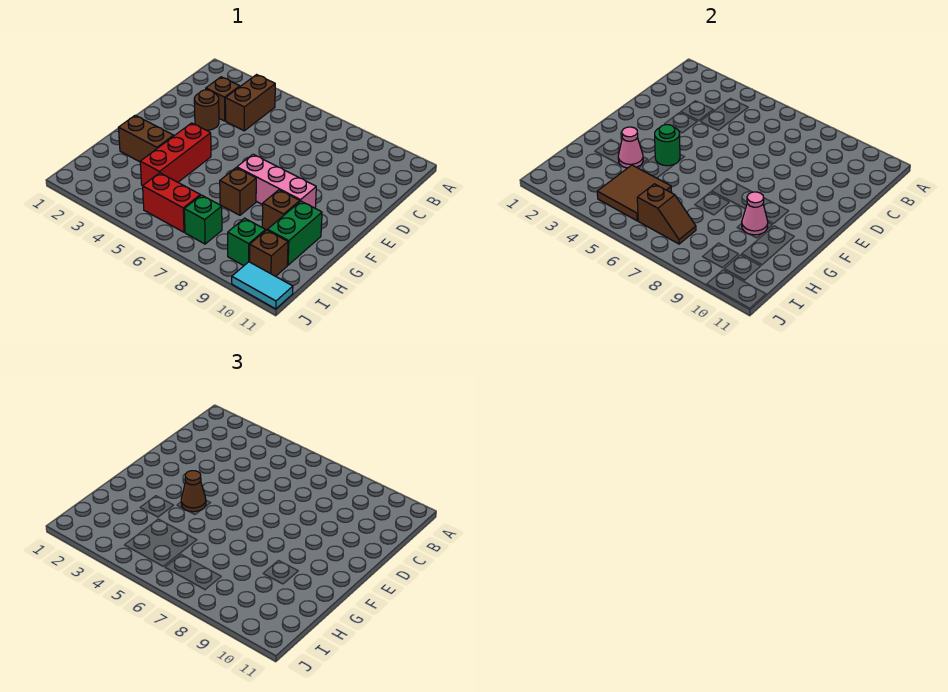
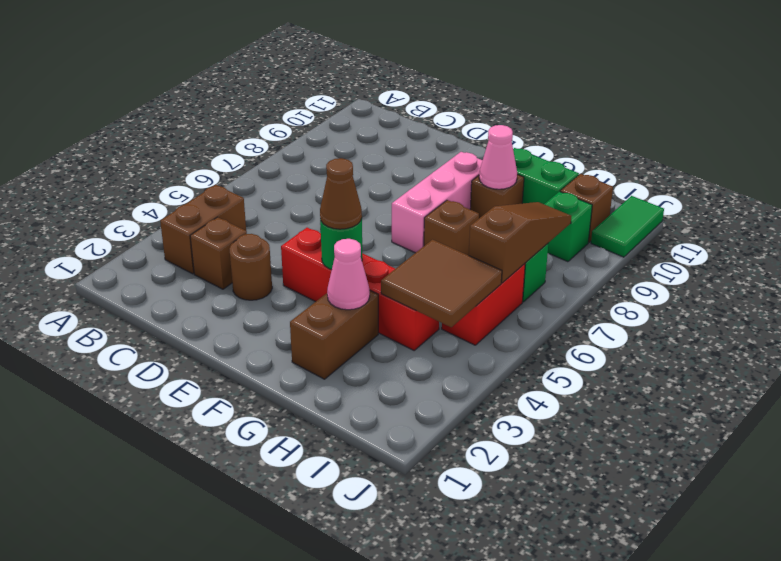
brown 1x2 brick [225,75,275,131] -> brown 1x2 brick turned to [160,185,246,274]
red 1x3 brick [140,123,211,186] -> red 1x4 brick [281,228,439,350]
brown 1x2 slope [637,184,696,244] -> brown 1x3 slope [469,202,571,283]
cyan 1x2 tile [232,262,293,309] -> green 1x2 tile [591,196,664,257]

